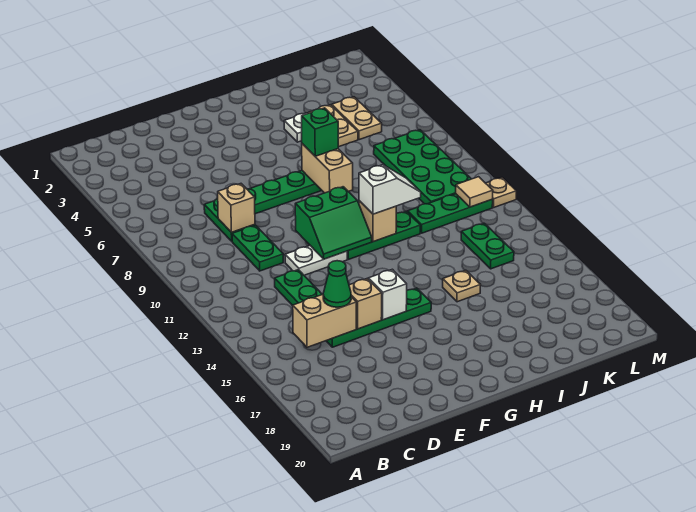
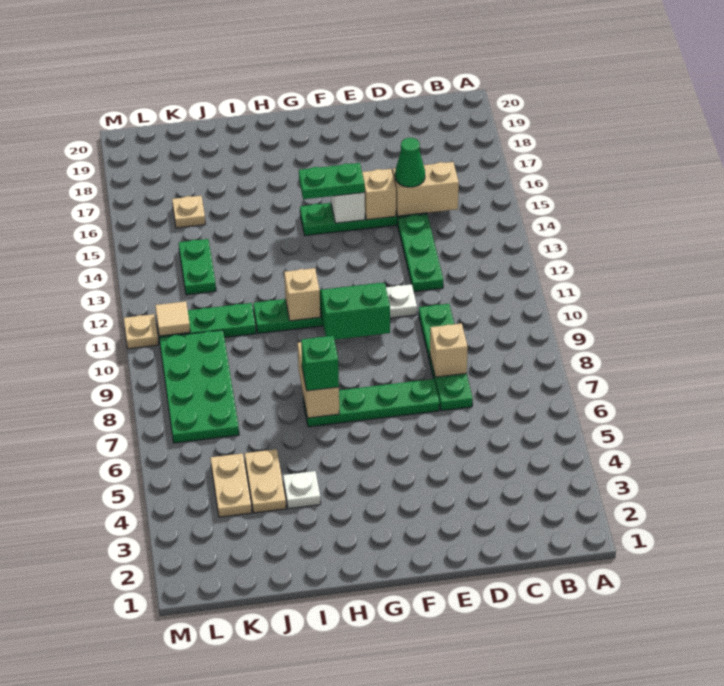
none -> green 1x2 plate [299,163,365,199]
white 1x2 slope [359,165,421,214] -> none
tan 1x1 plate [443,270,481,302] -> tan 1x1 plate moved to [172,196,205,228]

